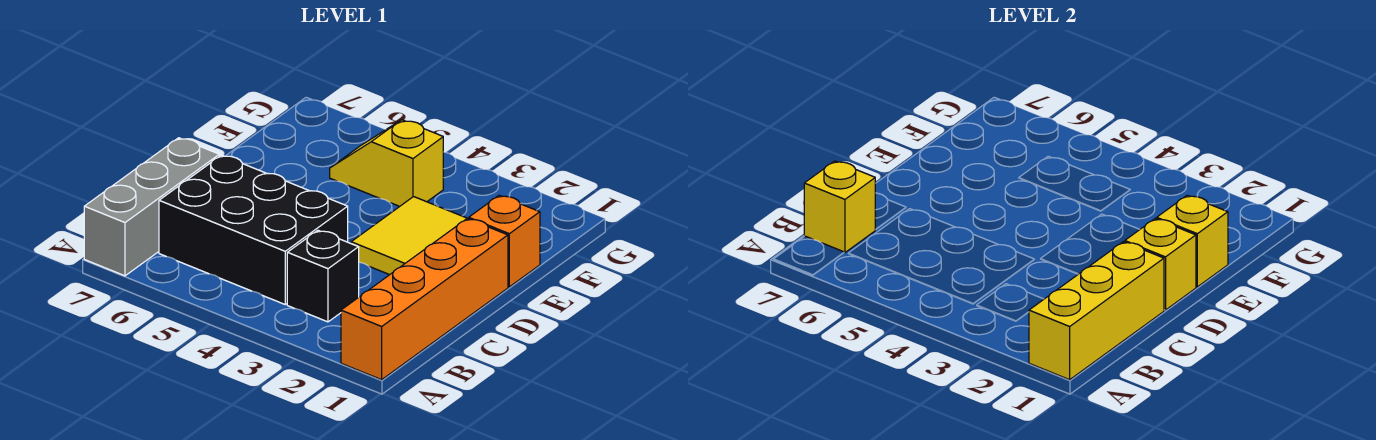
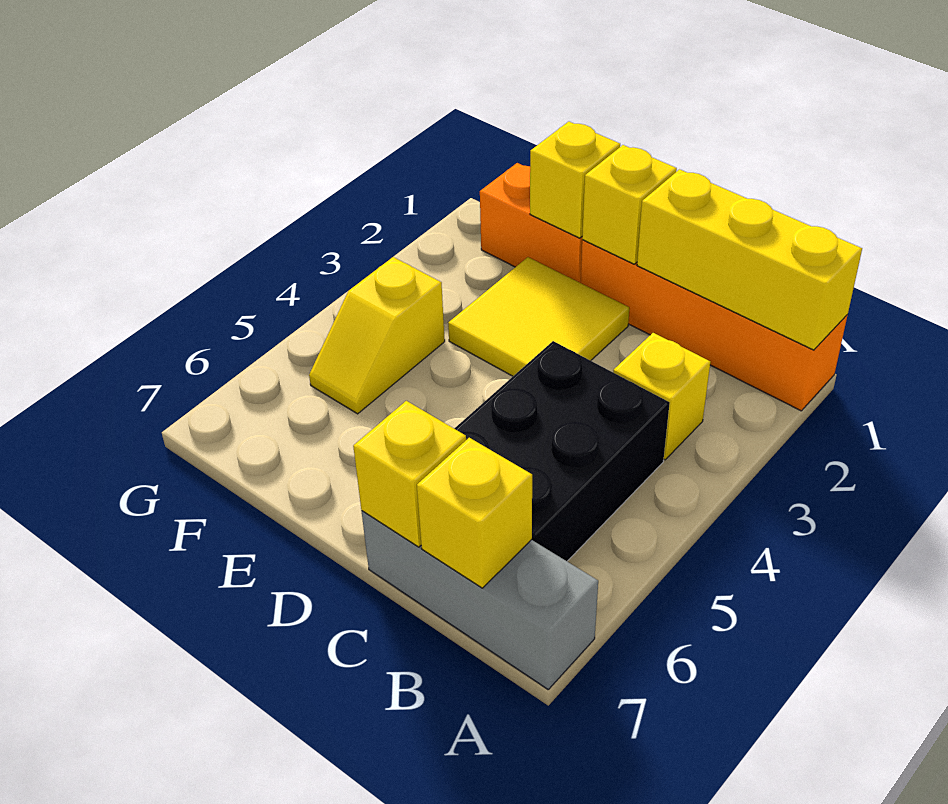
black 1x1 brick [287,230,359,322] -> yellow 1x1 brick [613,333,710,460]
none -> yellow 1x1 brick [353,401,466,547]
orange 1x1 brick [469,195,540,287] -> orange 1x2 brick [480,163,582,283]

